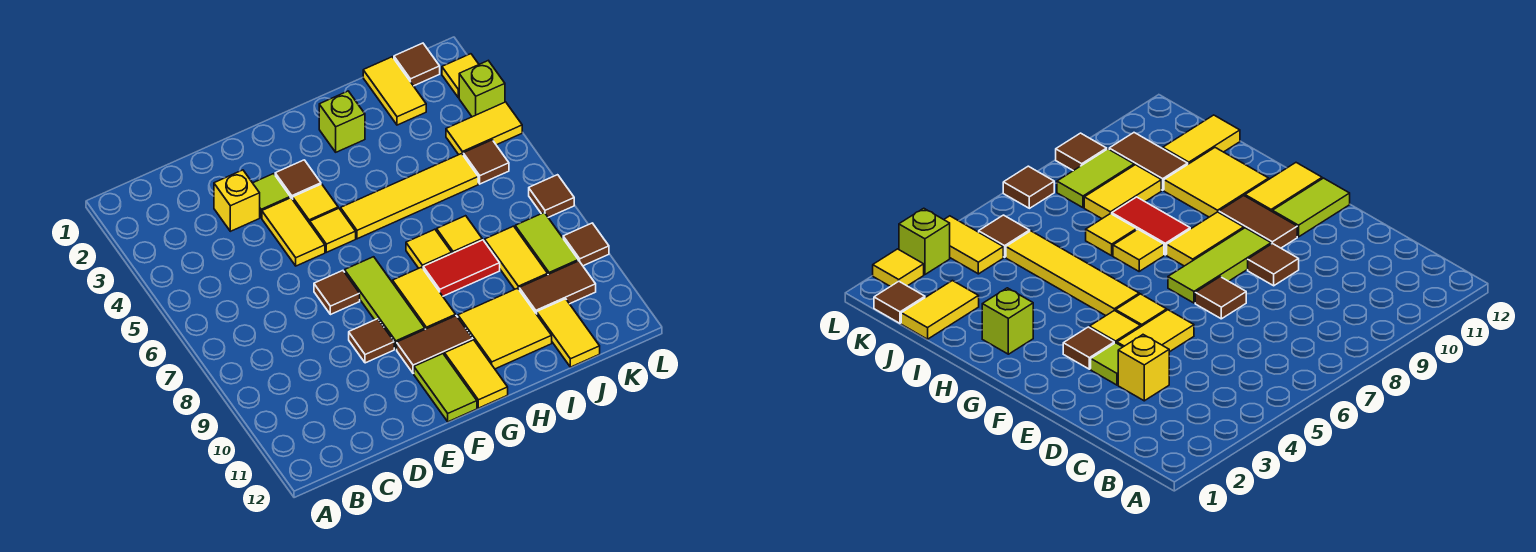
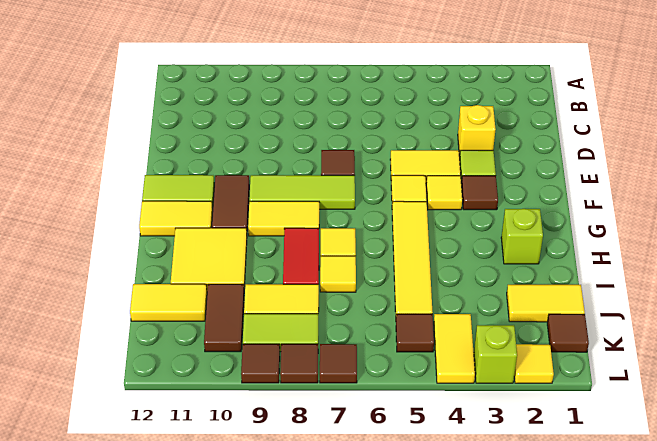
brown 1x1 tile [349,319,394,363] -> brown 1x1 tile moved to [280,344,318,383]

